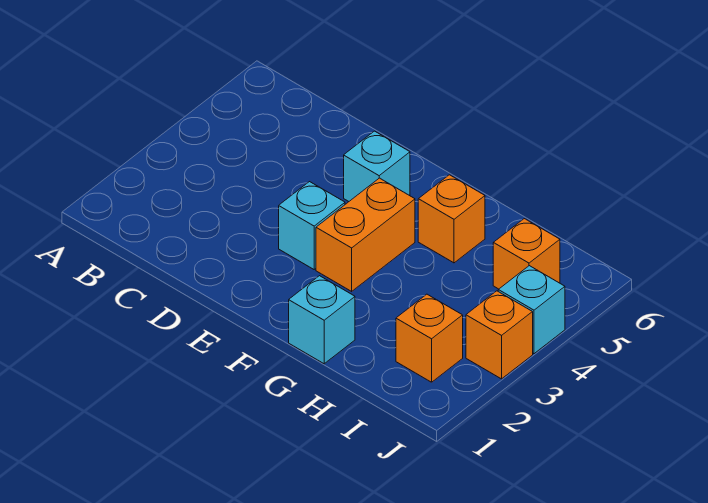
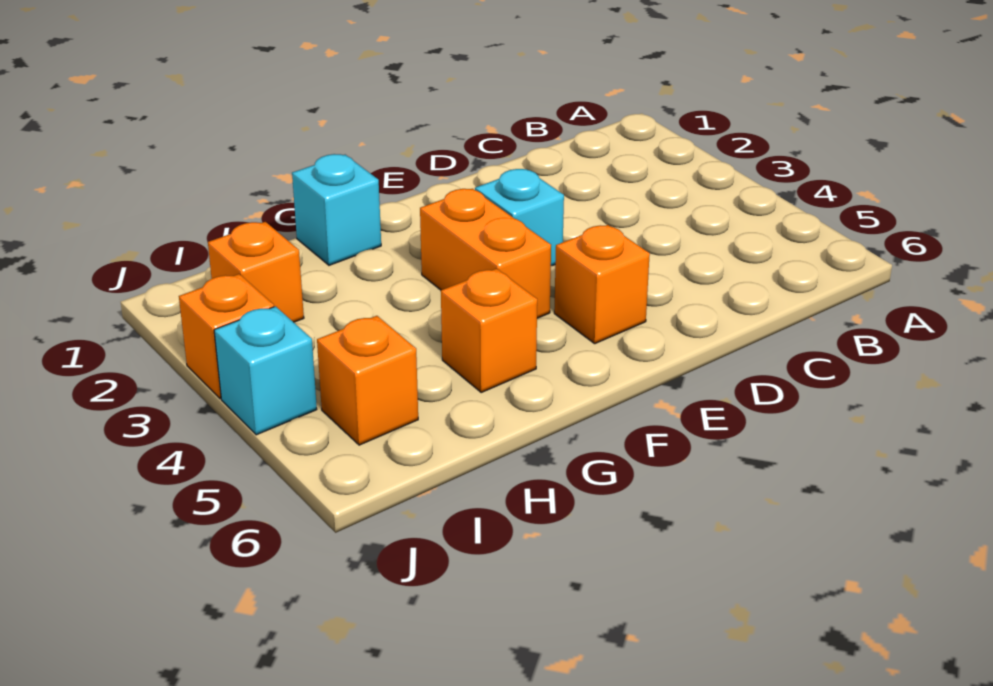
cyan 1x1 brick [344,131,410,201] -> orange 1x1 brick [554,225,650,344]

